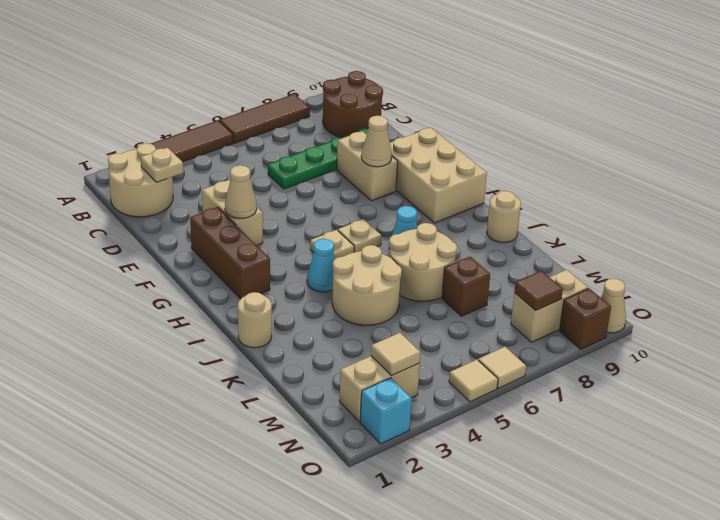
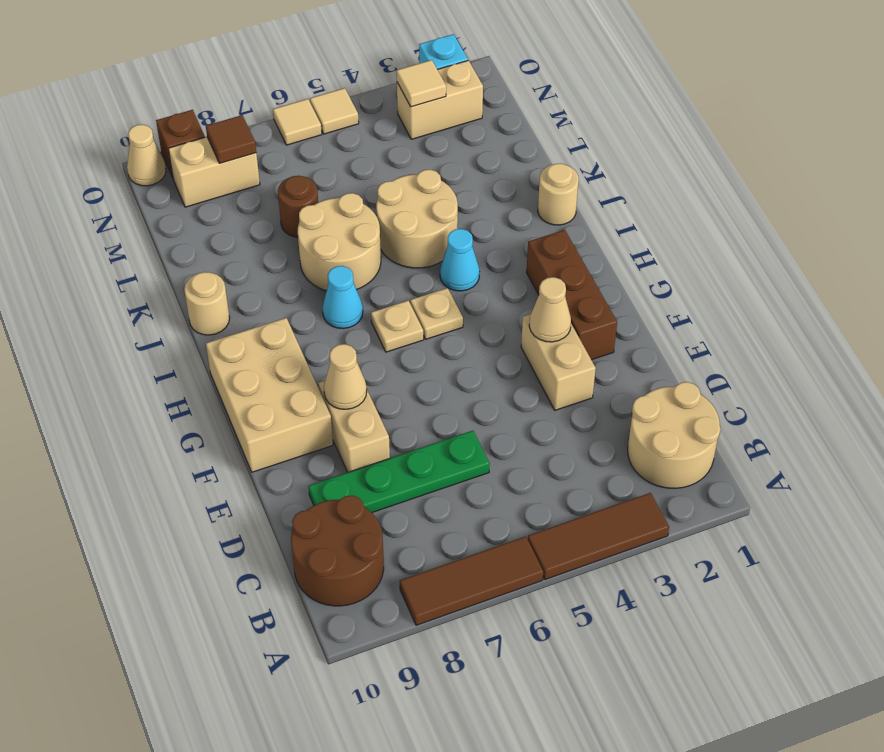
tan 1x1 plate [141,148,183,182] -> none
brown 1x1 brick [442,257,490,316] -> brown 1x1 round brick [278,176,318,237]

